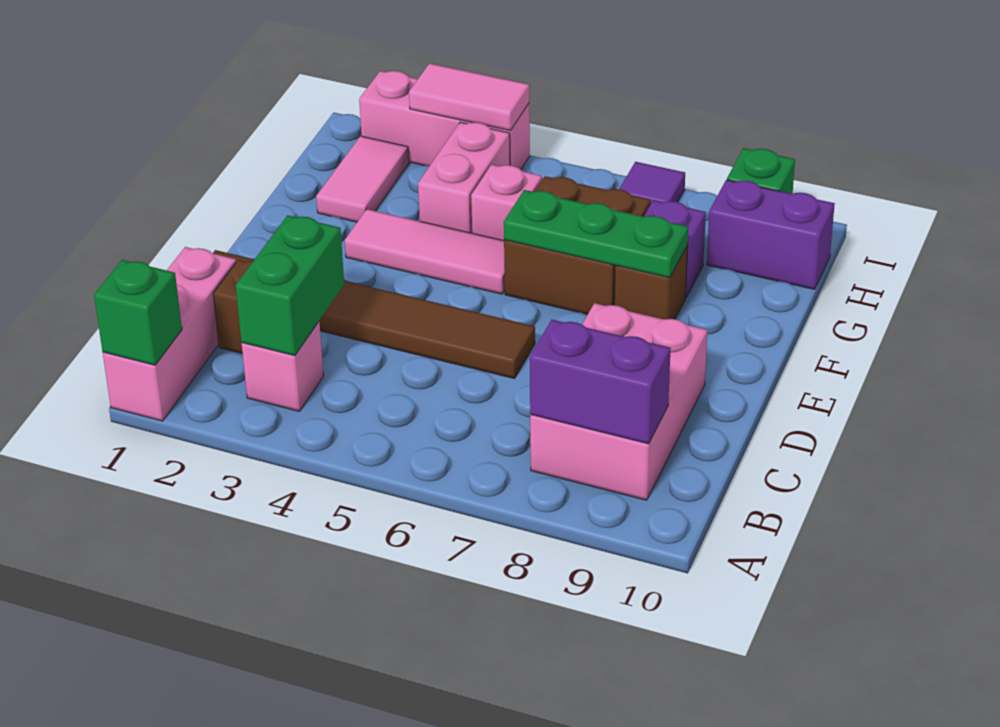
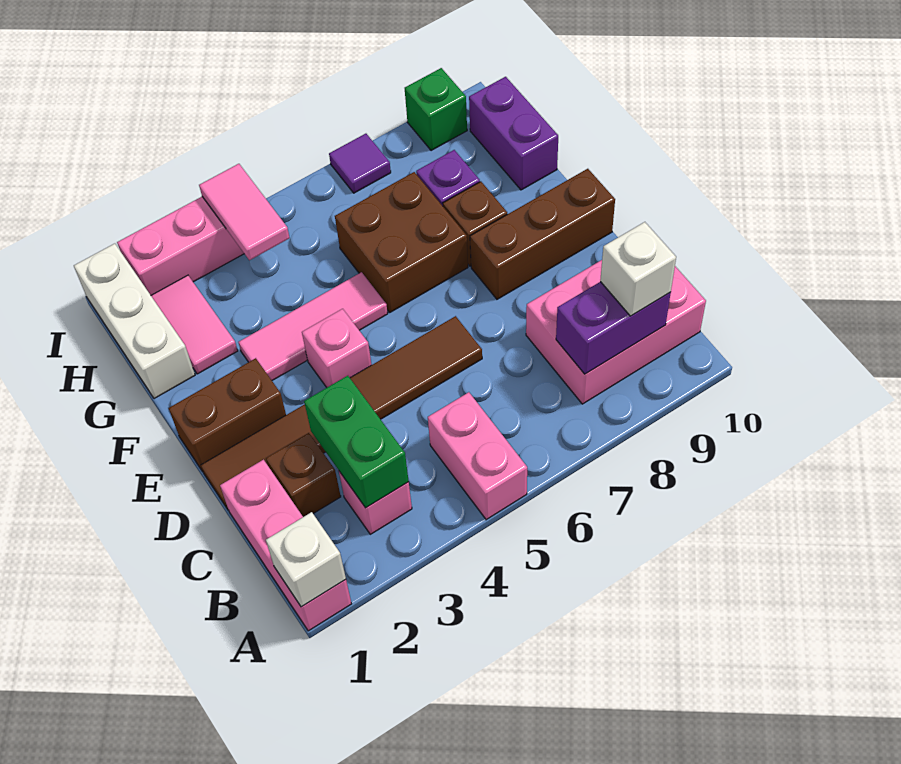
green 1x1 brick [94,260,182,365] -> white 1x1 brick [266,512,346,607]
pink 2x3 brick [530,303,708,500] -> pink 2x3 brick turned to [526,260,706,404]
none -> white 1x1 brick [600,222,676,316]
none -> brown 1x2 brick [169,358,286,472]
none -> brown 1x3 brick [470,169,615,299]
green 1x3 plate [504,190,688,278] -> none
none -> white 1x3 brick [74,244,195,399]
pink 1x2 brick [418,122,510,233] -> pink 1x2 brick moved to [428,392,527,520]
pink 1x1 brick [471,164,542,240] -> pink 1x1 brick moved to [302,309,372,387]
purple 1x2 brick [707,180,835,289] -> purple 1x2 brick turned to [469,77,558,190]
pink 1x2 tile [409,63,529,131] -> pink 1x2 tile turned to [199,164,290,260]

